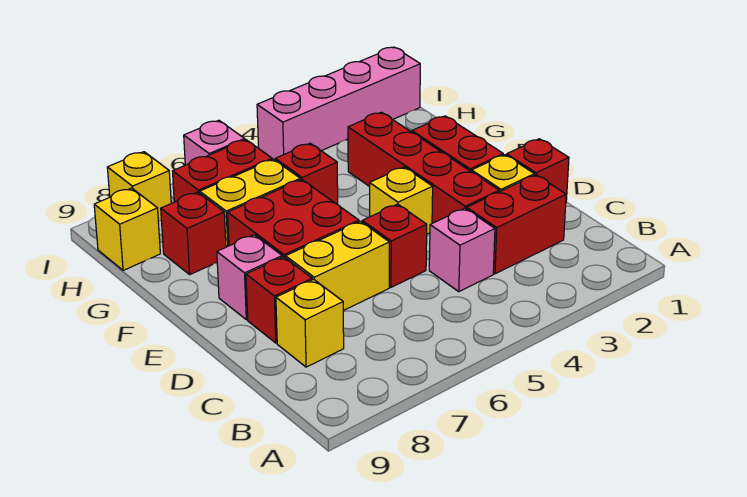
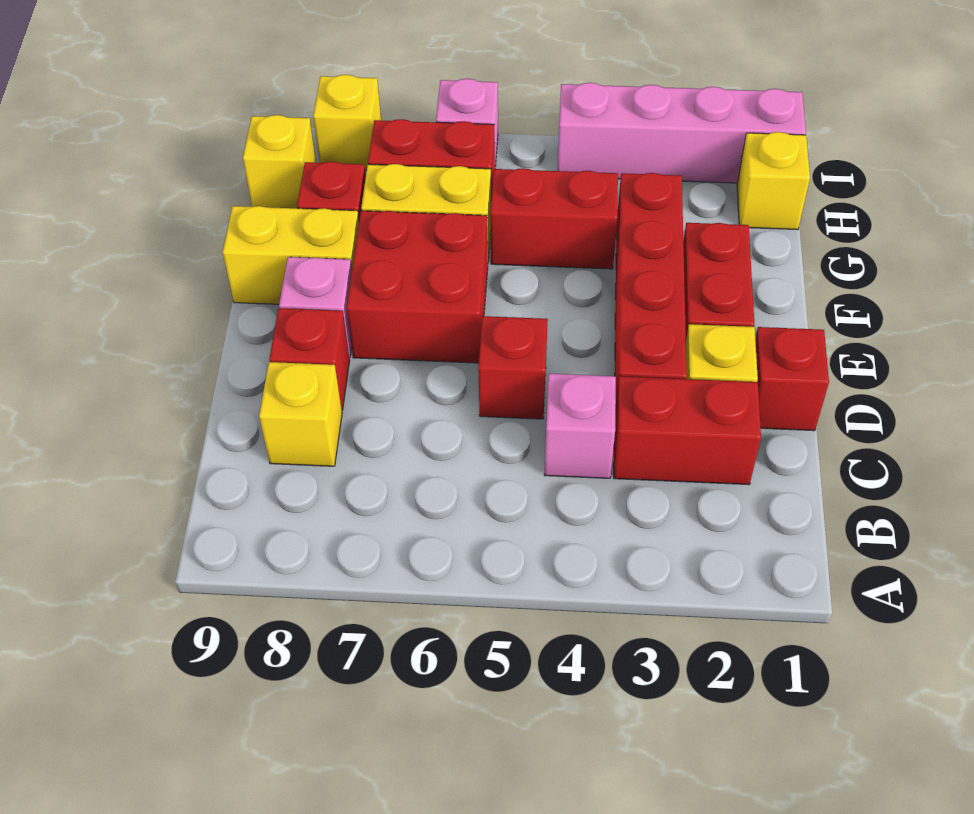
yellow 1x2 brick [286,221,389,311] -> yellow 1x2 brick moved to [223,206,359,304]
yellow 1x1 brick [370,167,433,234] -> yellow 1x1 brick moved to [737,132,810,230]
red 1x1 brick [275,143,338,204] -> red 1x2 brick [490,168,618,269]

